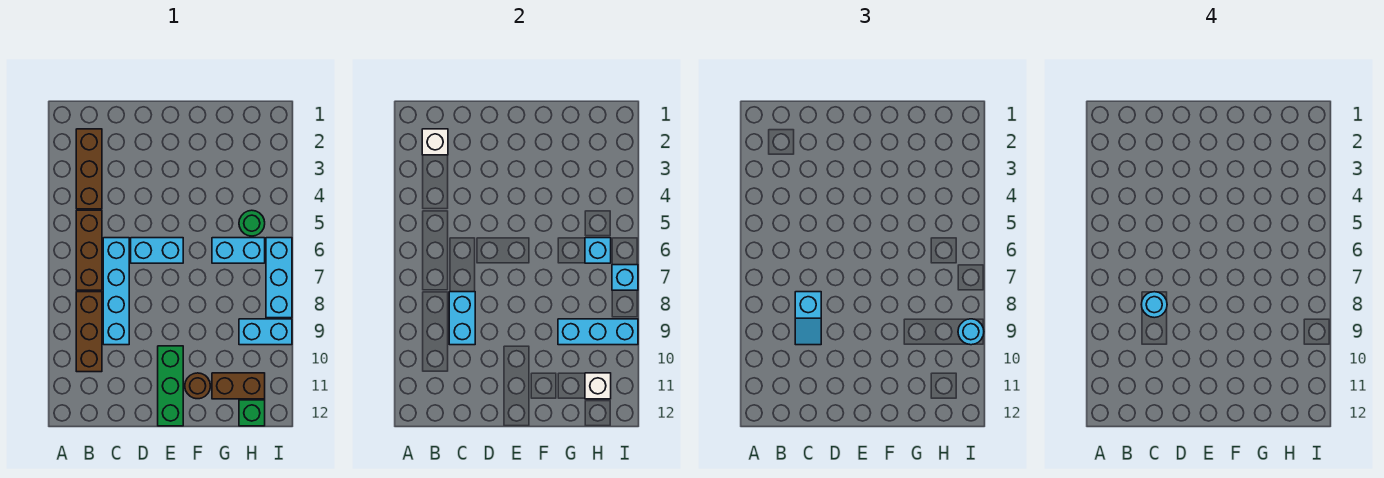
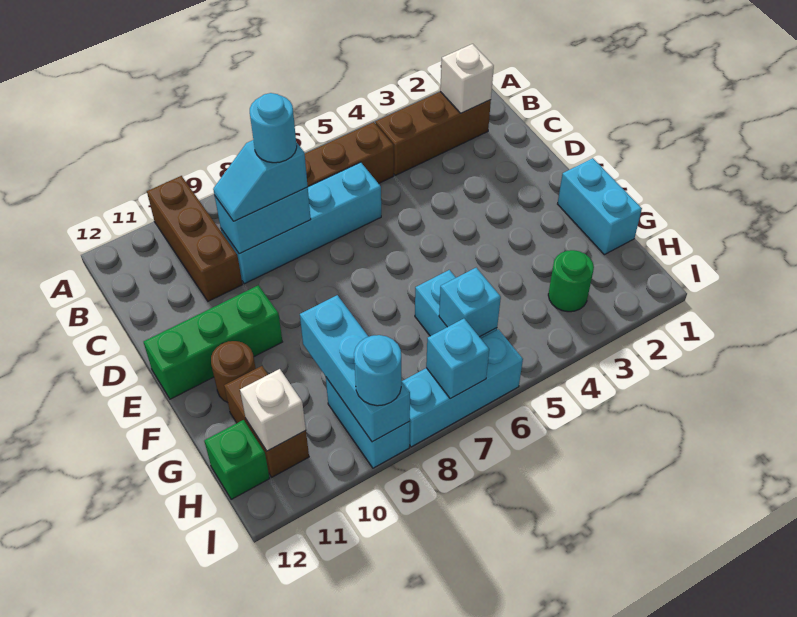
brown 1x3 brick [76,292,102,372] -> brown 1x3 brick turned to [147,176,243,301]
cyan 1x2 brick [131,238,183,263] -> cyan 1x2 brick moved to [558,158,642,255]
green 1x1 round brick [239,210,265,236] -> green 1x1 round brick moved to [548,250,594,312]

